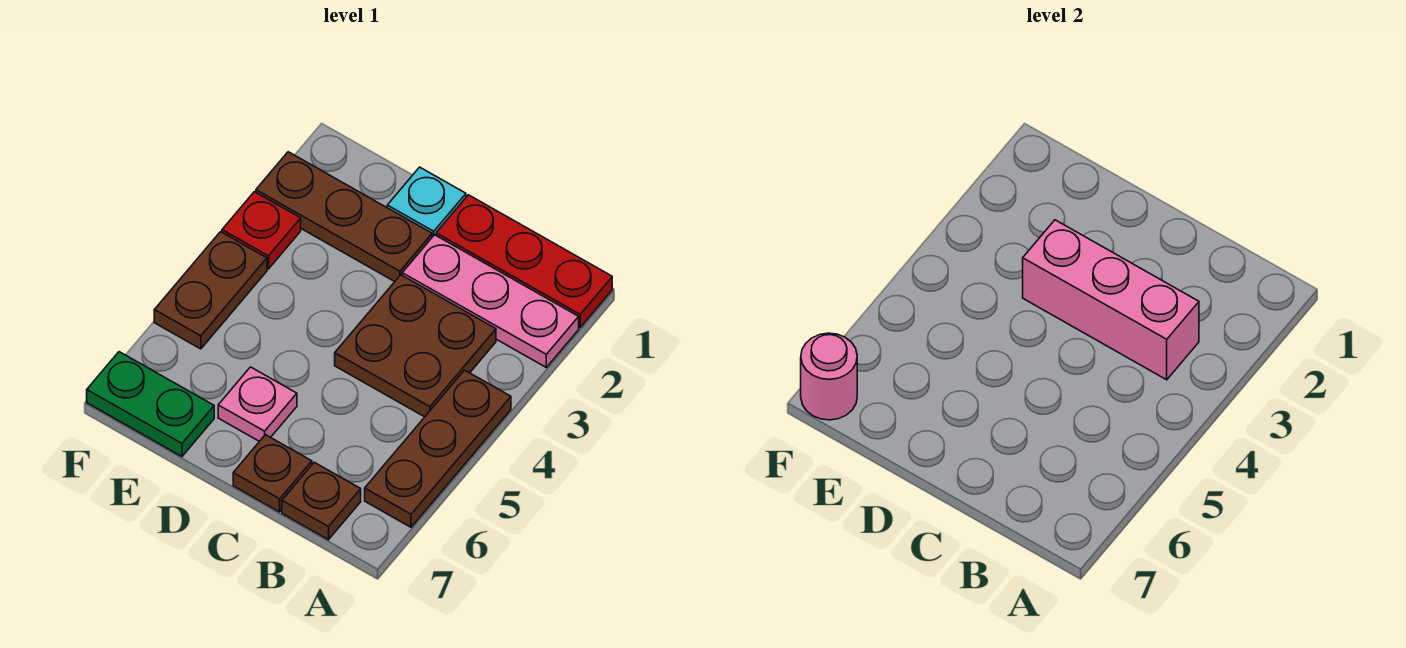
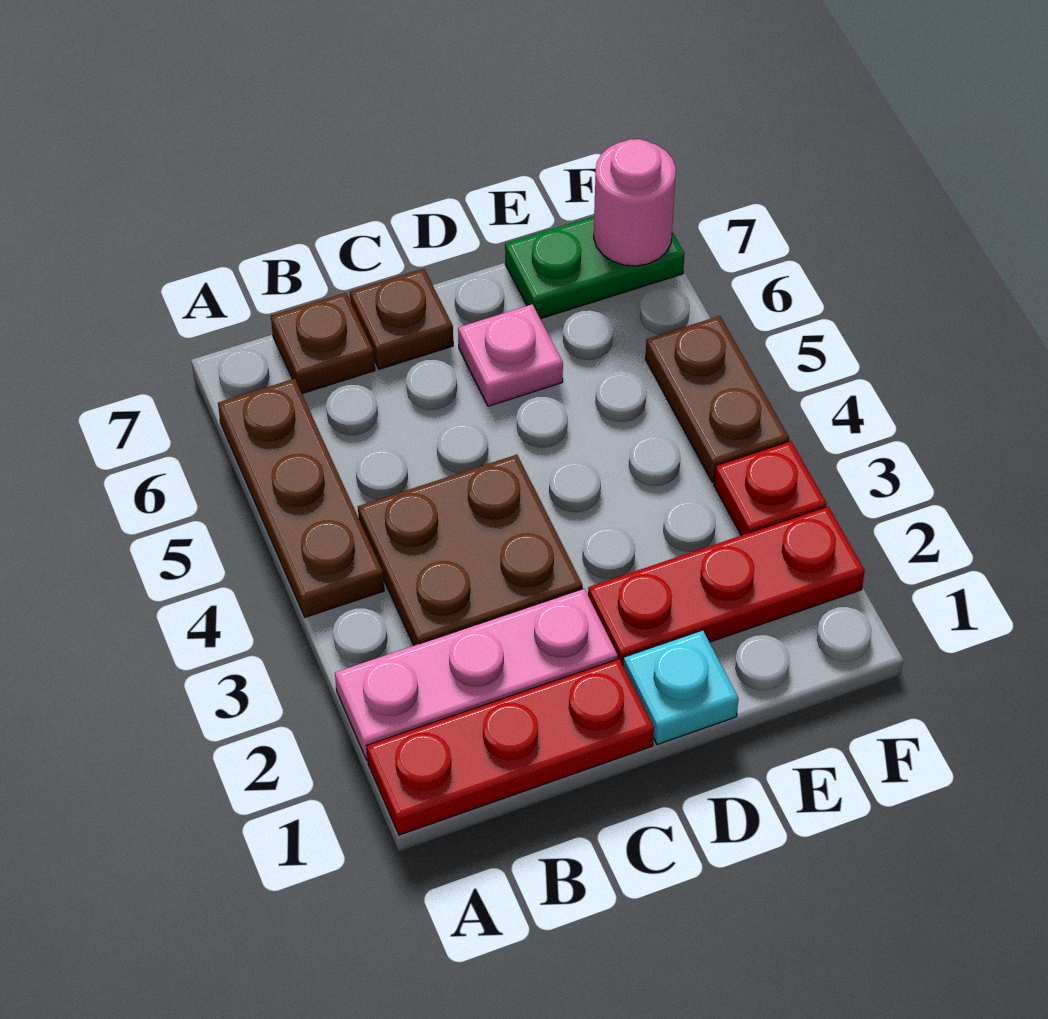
pink 1x3 brick [1023,220,1199,380] -> none
brown 1x3 plate [256,152,432,282] -> red 1x3 plate [588,507,865,665]

